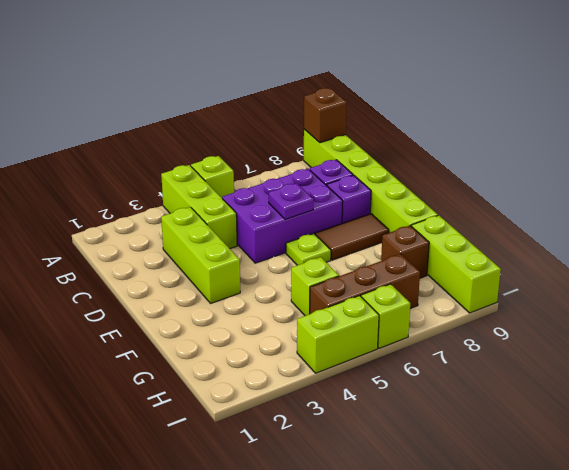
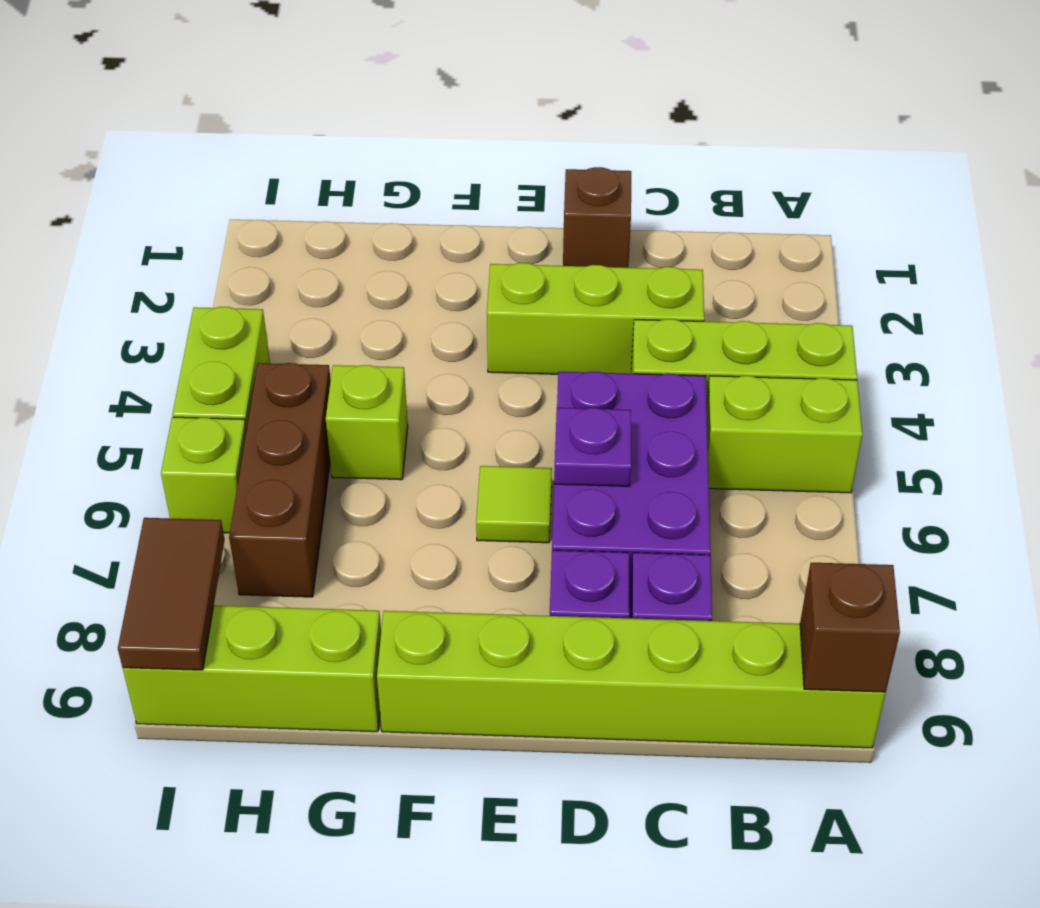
lime 1x1 brick [191,156,234,198] -> lime 1x2 brick [707,376,862,493]
lime 1x1 plate [286,234,331,265] -> lime 1x1 tile [476,466,552,543]
brown 1x2 tile [315,214,389,260] -> brown 1x2 tile moved to [118,518,225,670]
brown 1x1 brick [381,226,429,278] -> brown 1x1 brick moved to [563,167,631,268]

